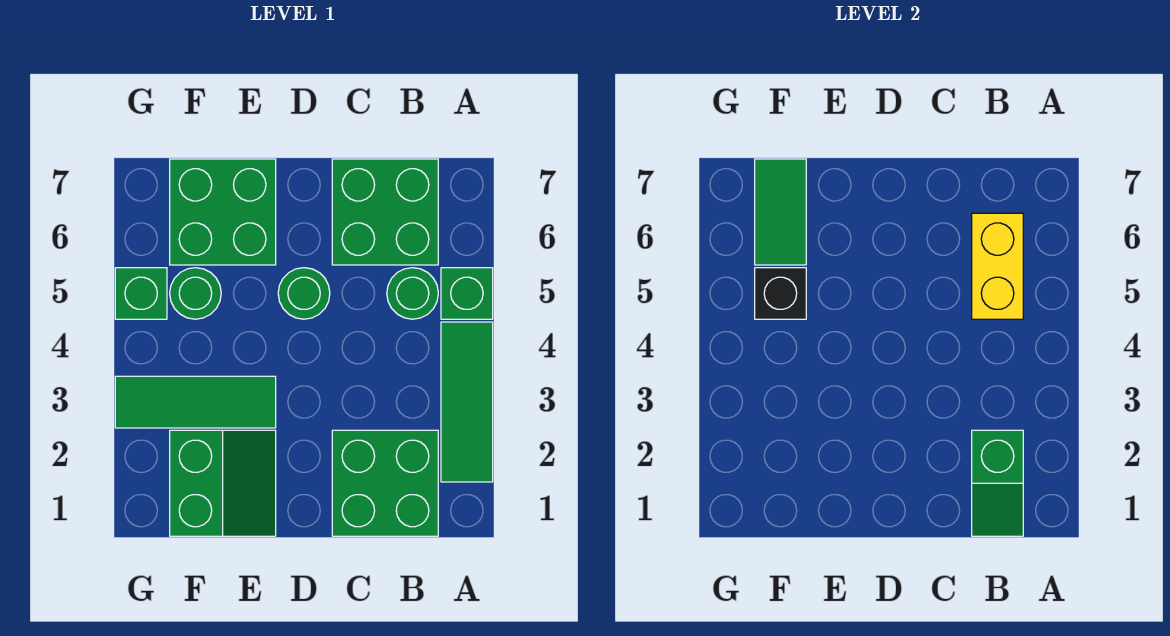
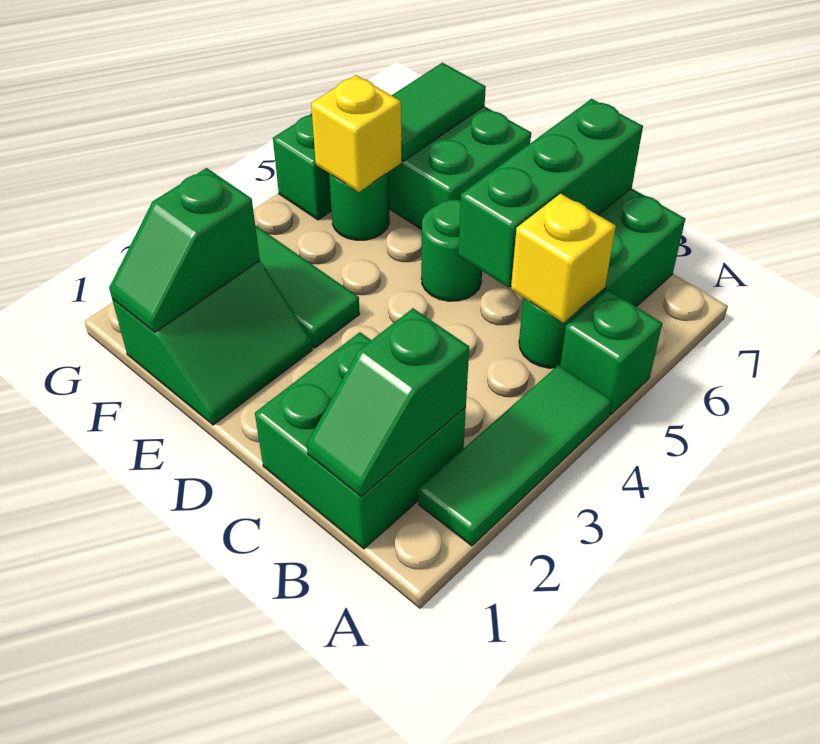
yellow 1x2 brick [972,213,1023,319] -> yellow 1x1 brick [511,194,616,323]
none -> green 1x3 brick [458,99,643,287]
none -> green 1x2 slope [109,168,260,332]
black 1x1 brick [755,268,806,319] -> yellow 1x1 brick [311,75,401,192]

